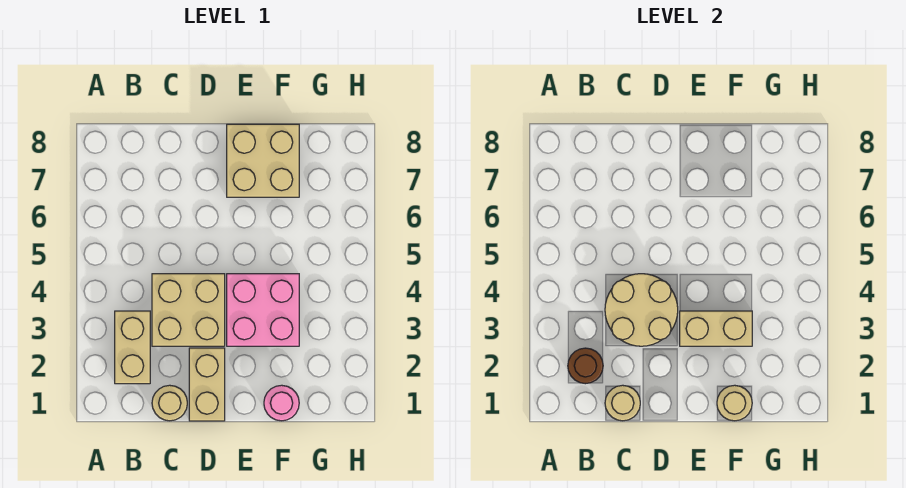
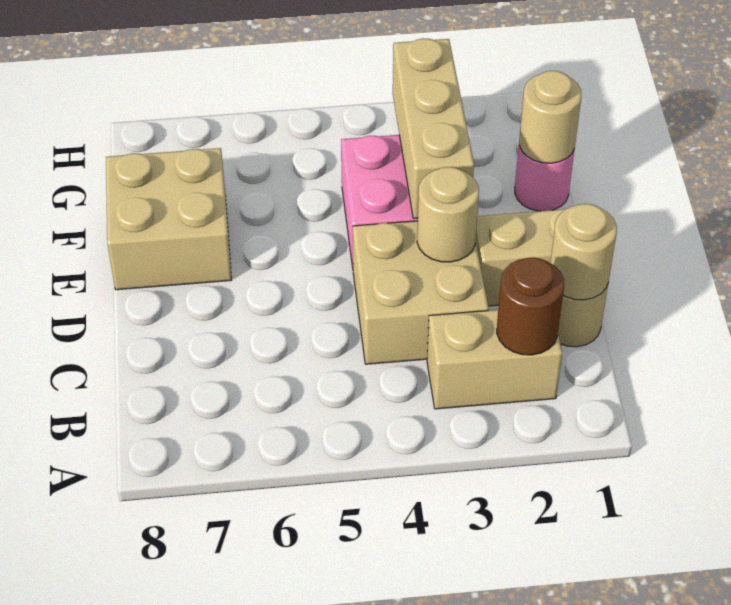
tan 2x2 round brick [605,274,678,346] -> tan 1x1 round brick [417,167,479,262]
tan 1x2 brick [680,311,752,346] -> tan 1x3 brick [393,38,474,218]

